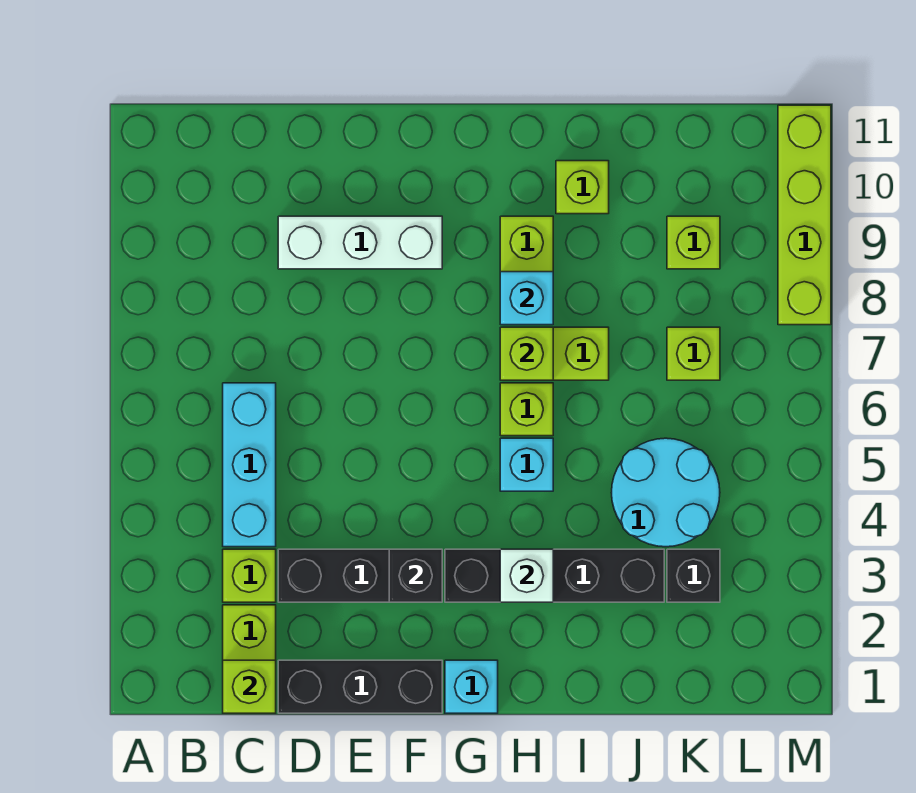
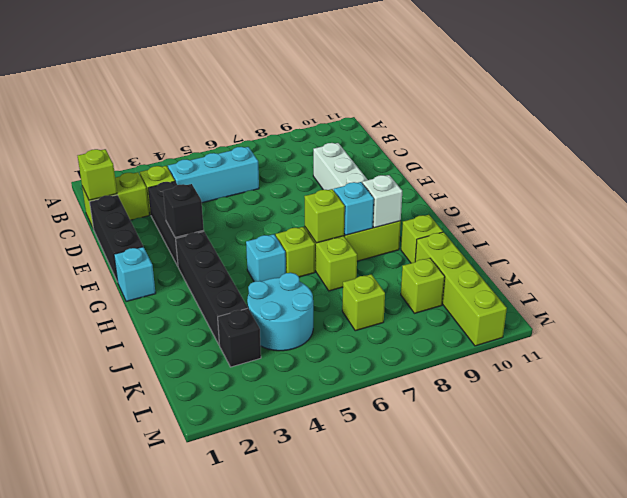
white 1x1 brick [500,549,553,602] -> white 1x1 brick moved to [362,175,402,228]
lime 1x4 brick [778,105,831,325] -> lime 1x4 brick turned to [415,232,507,346]

